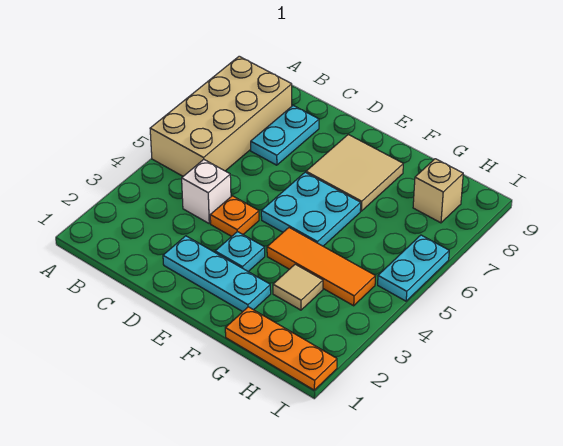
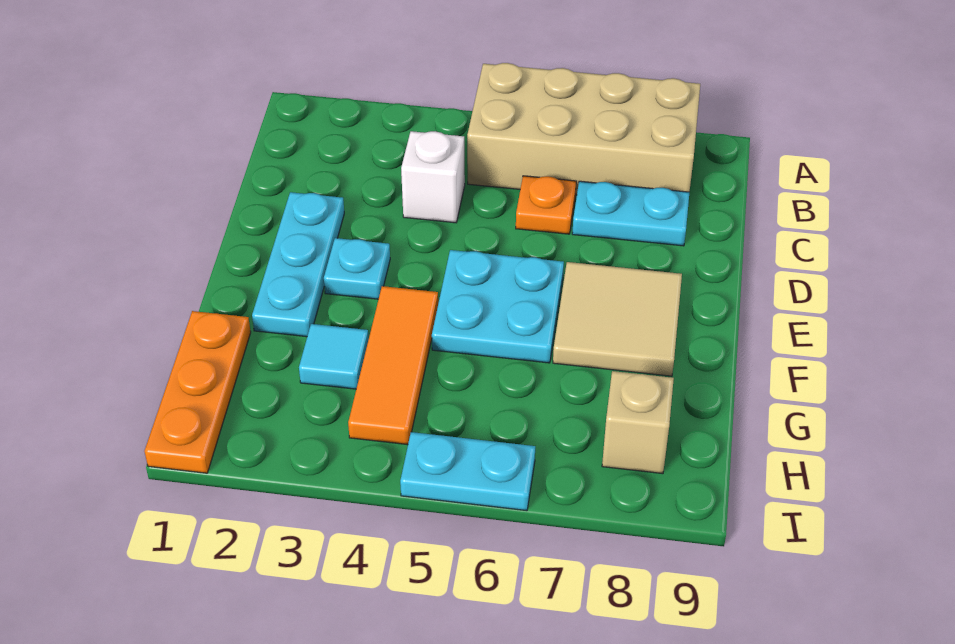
orange 1x1 plate [210,196,259,236] -> orange 1x1 plate moved to [516,176,576,234]
tan 1x1 tile [273,264,323,310] -> cyan 1x1 tile [299,324,369,389]

